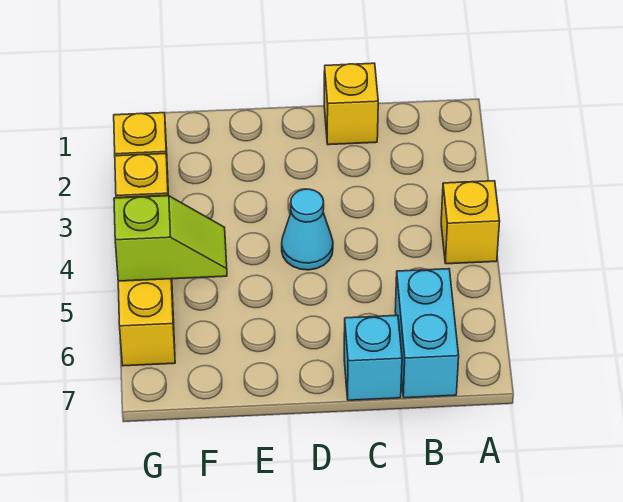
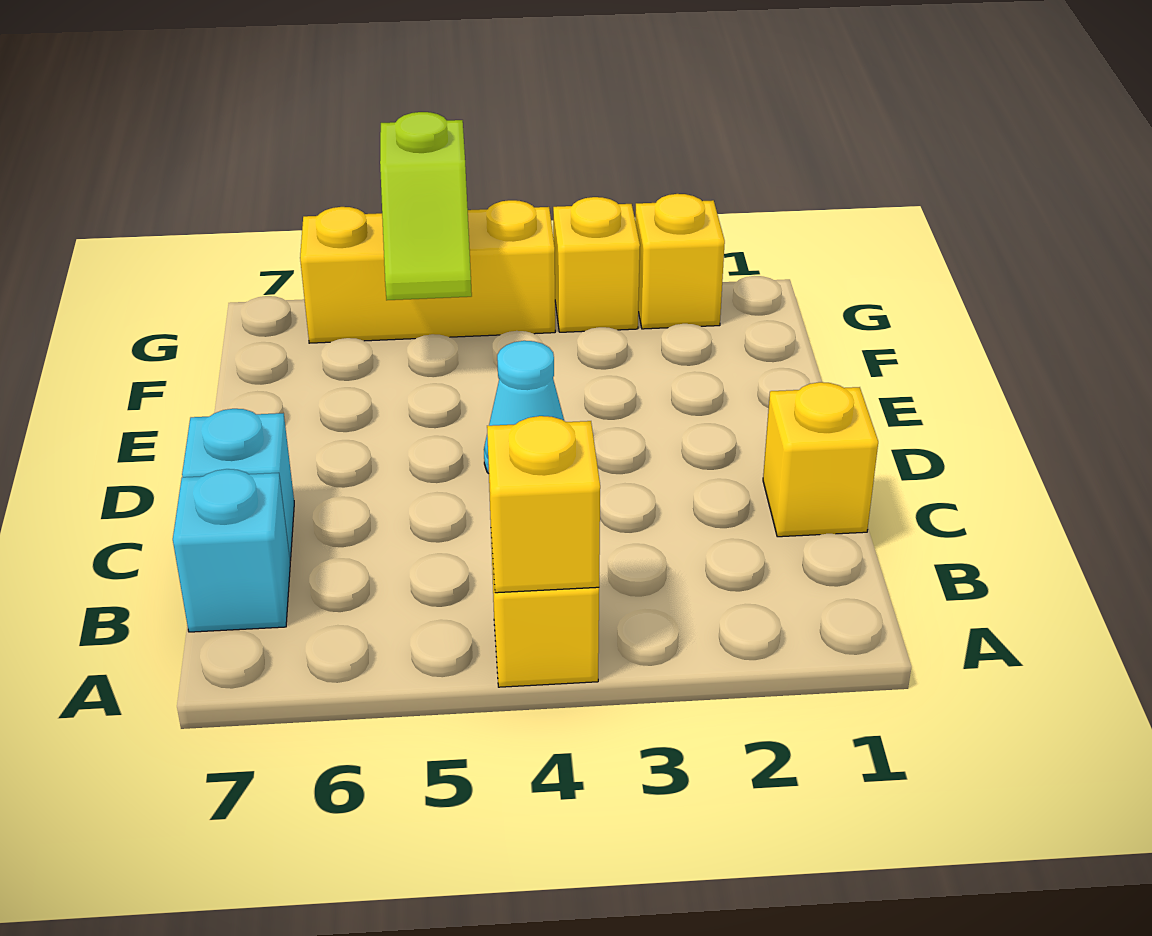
none -> yellow 1x1 brick [487,416,600,593]
cyan 1x2 brick [395,269,459,398] -> cyan 1x1 brick [173,469,290,632]

